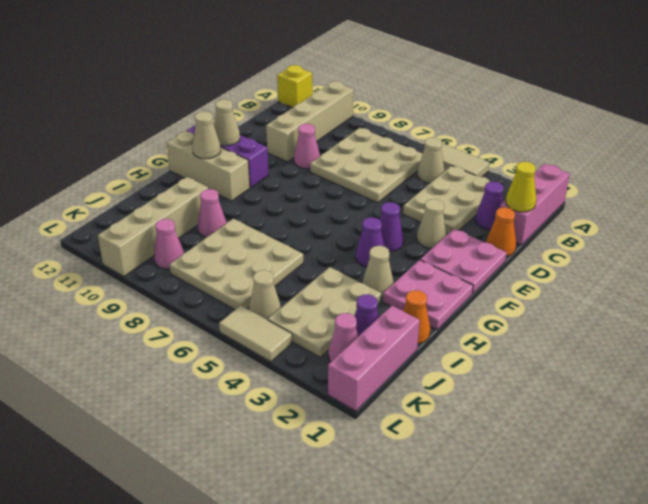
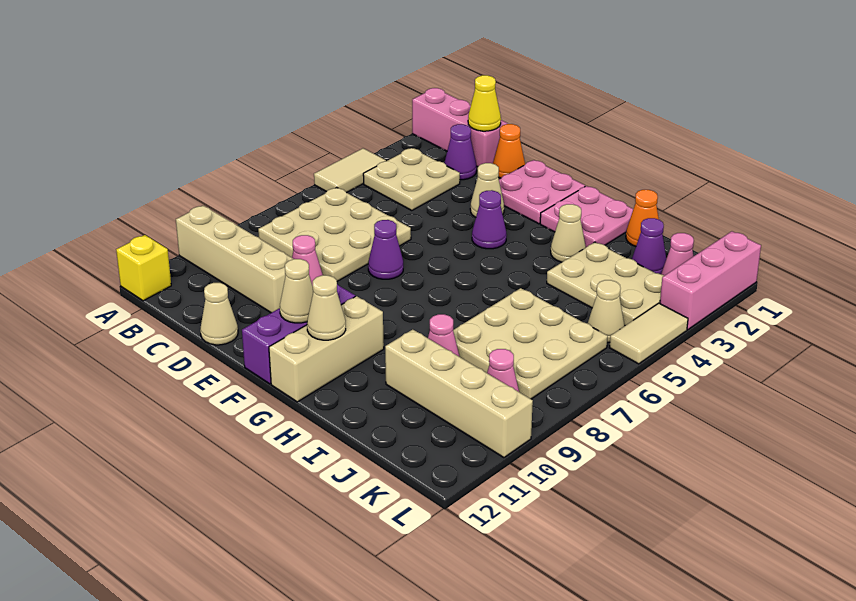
tan 2x3 plate [403,166,490,234] -> tan 2x2 plate [363,148,460,211]
tan 1x1 cone [417,137,445,183] -> tan 1x1 cone moved to [200,283,238,345]
purple 1x1 cone [356,217,384,267] -> purple 1x1 cone moved to [368,220,403,279]
pink 1x3 brick [328,306,420,411] -> pink 1x3 brick turned to [660,231,761,330]

